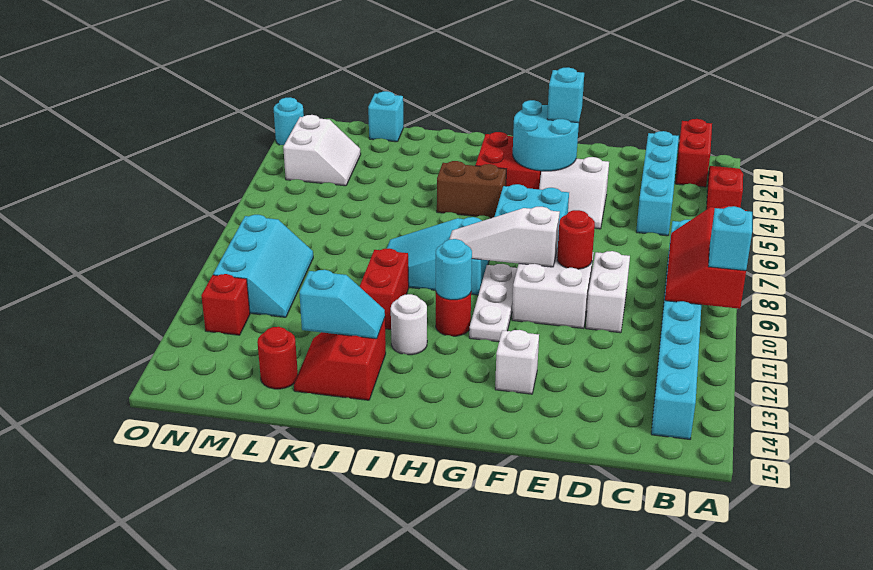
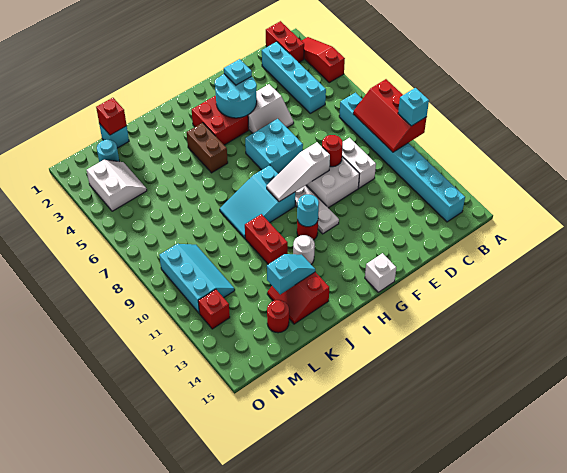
cyan 1x1 brick [547,67,584,123] -> cyan 1x1 plate [224,59,252,85]
white 1x1 brick [495,330,539,394] -> white 1x1 brick moved to [365,253,396,292]
brown 1x2 brick [437,161,506,218] -> brown 1x2 brick turned to [187,123,228,173]
none -> red 1x1 brick [96,98,127,135]
cyan 1x1 round brick [274,97,304,145] -> cyan 1x1 round brick moved to [97,140,119,162]

